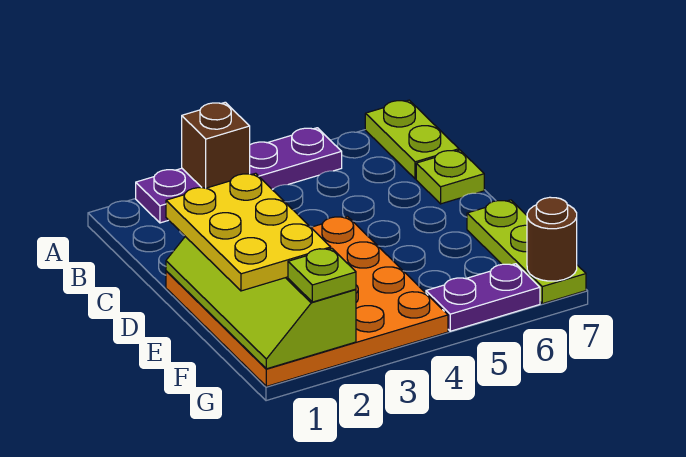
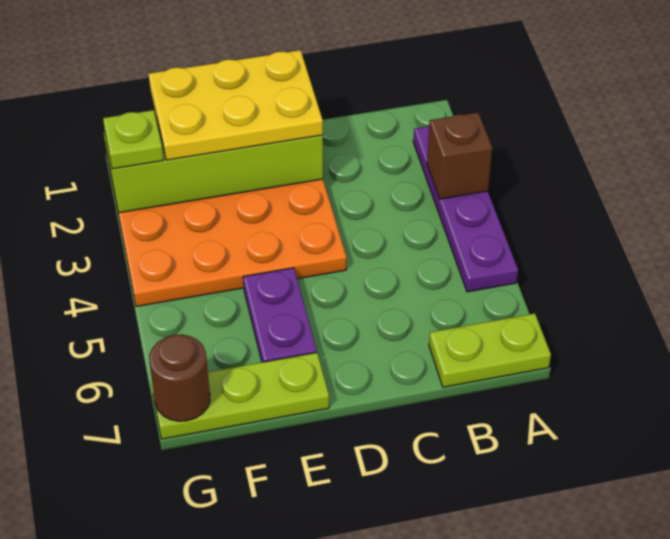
lime 1x1 plate [416,150,484,204] -> none
purple 1x2 plate [426,264,540,331] -> purple 1x2 plate moved to [243,268,317,362]

